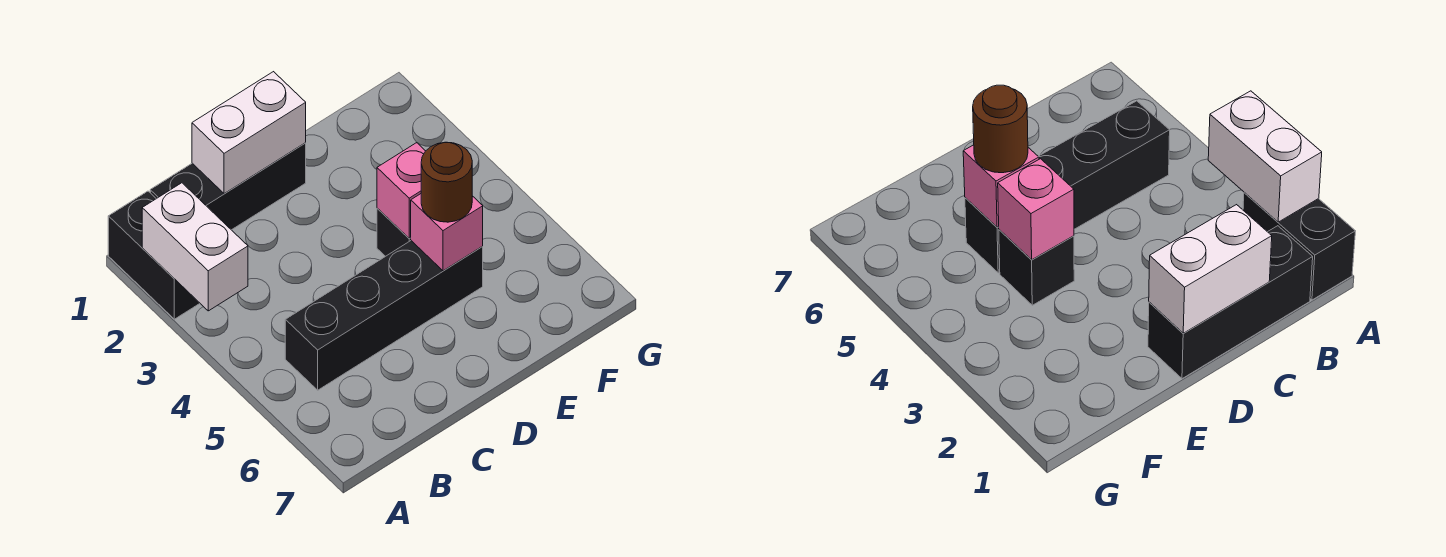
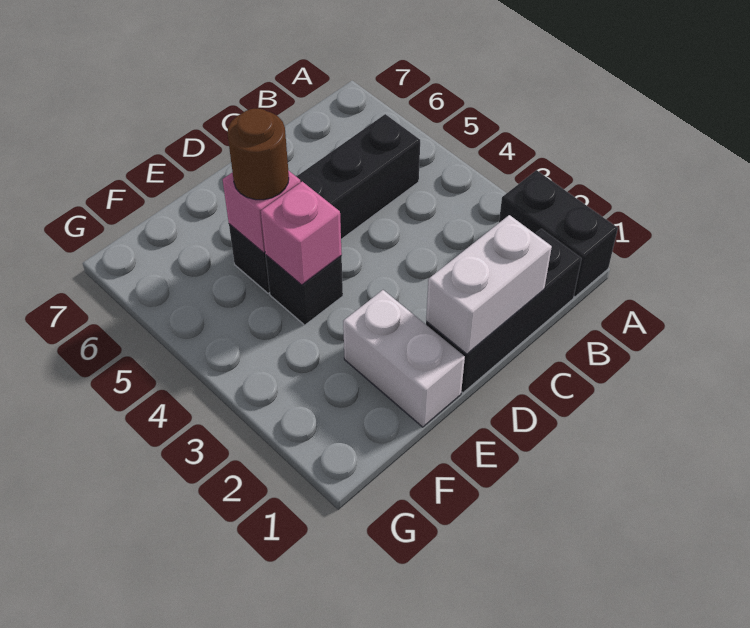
white 1x2 brick [142,183,248,311] -> white 1x2 brick moved to [343,290,465,427]

